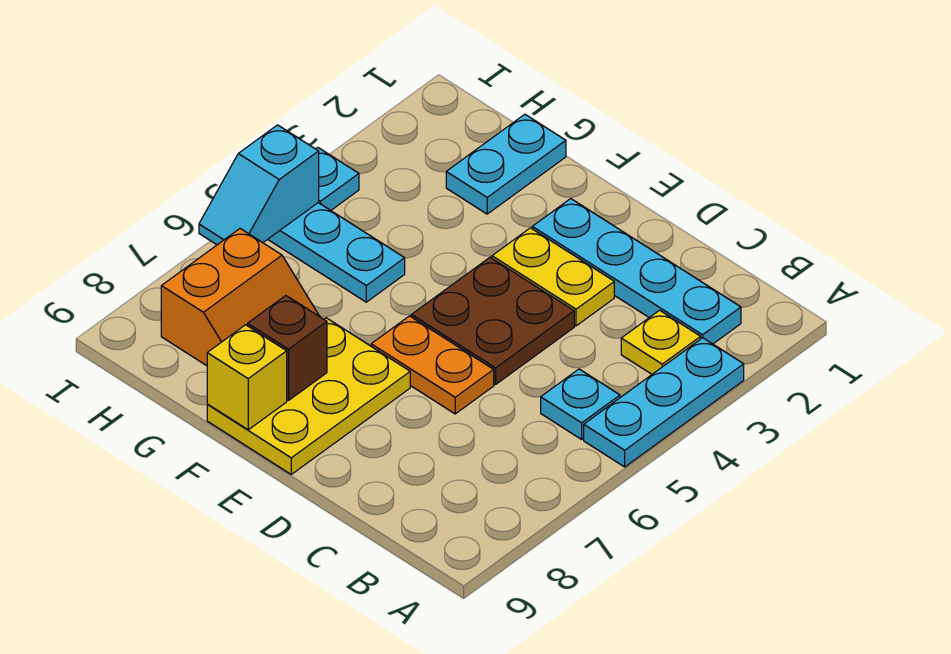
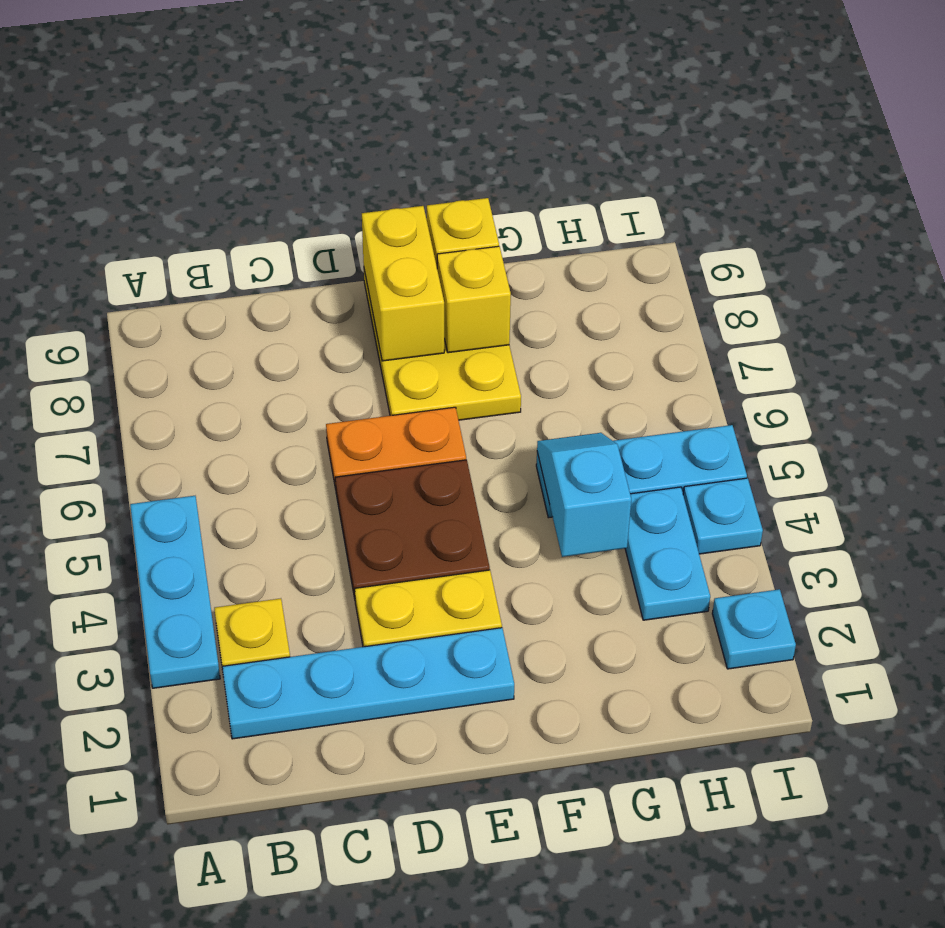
cyan 1x1 plate [541,369,620,439] -> cyan 1x1 plate moved to [712,589,796,669]
none -> yellow 1x2 brick [362,206,444,361]
brown 1x1 brick [248,296,327,400] -> yellow 1x1 brick [437,246,511,353]
cyan 1x2 plate [446,114,566,214] -> cyan 1x2 plate moved to [625,487,710,620]
orange 2x2 slope [161,229,320,366] -> none
cyan 1x2 slope [199,125,319,245] -> cyan 1x2 slope moved to [537,433,631,557]

